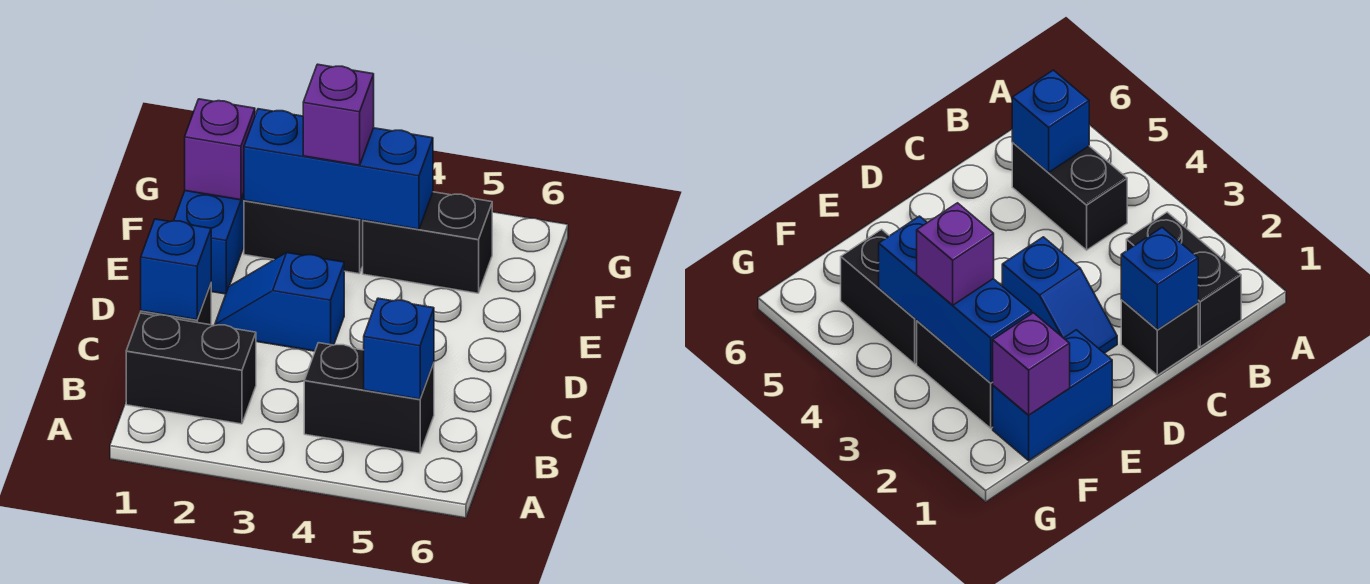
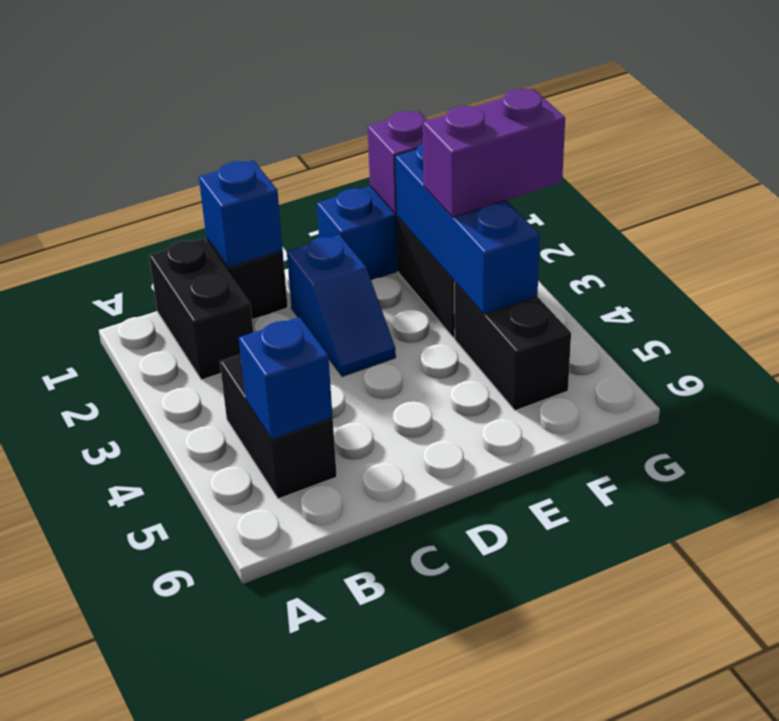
blue 1x2 slope [215,253,344,351] -> blue 1x2 slope turned to [287,235,396,377]
purple 1x1 brick [303,64,374,165] -> purple 1x2 brick [423,89,565,217]

